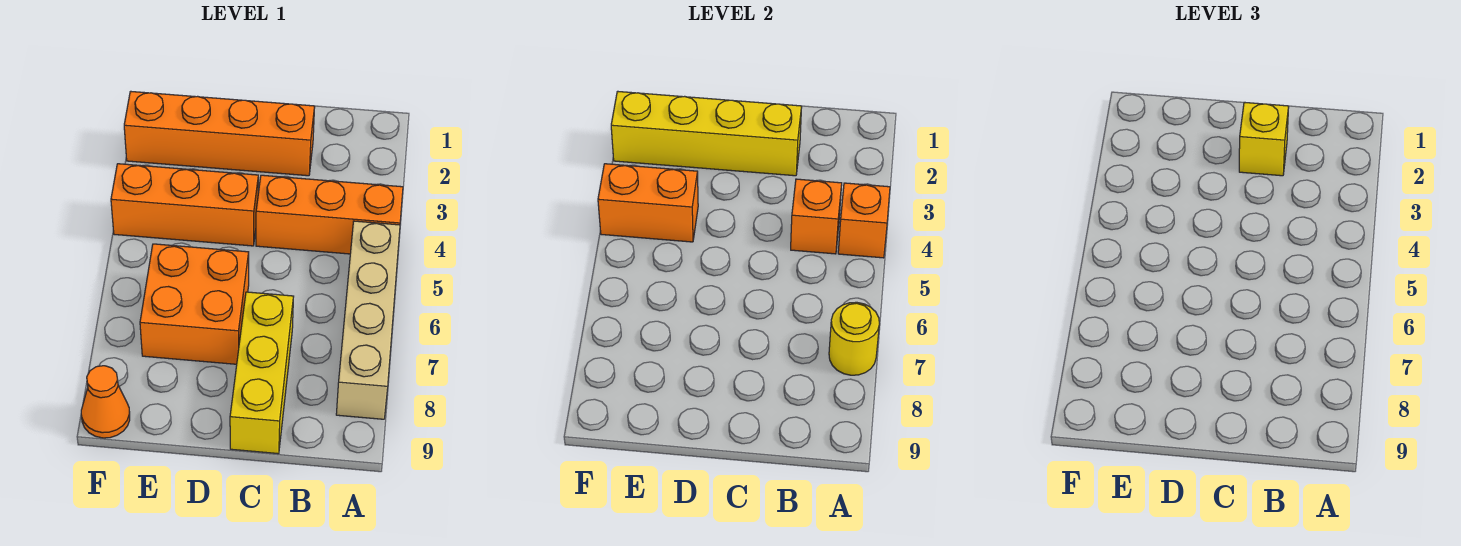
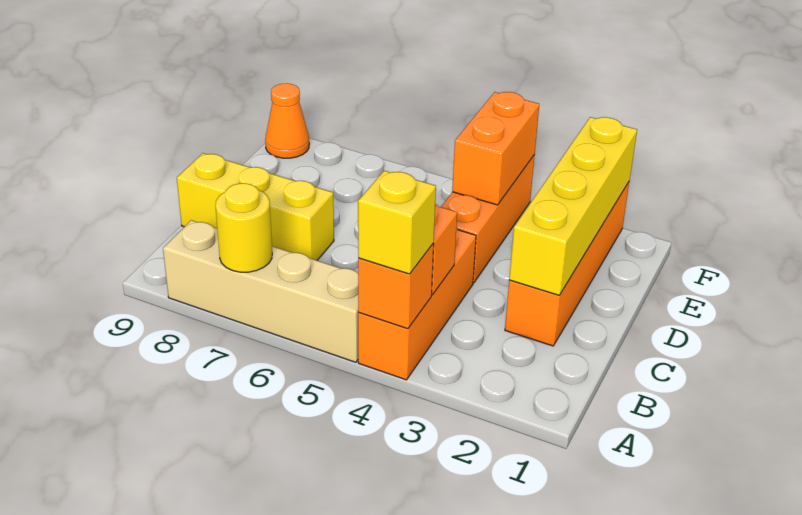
yellow 1x1 brick [1239,102,1289,176] -> yellow 1x1 brick moved to [358,171,436,274]
orange 2x2 brick [140,244,249,364] -> none

